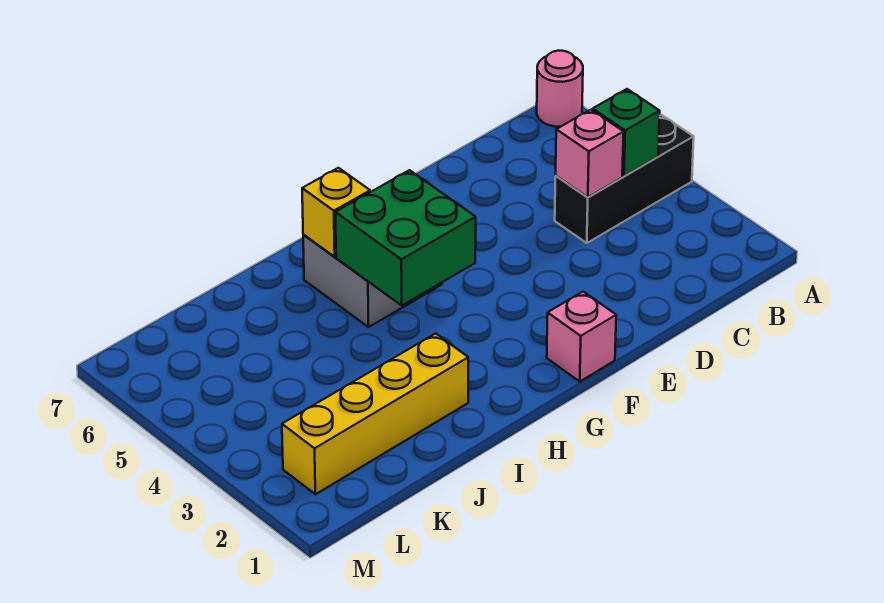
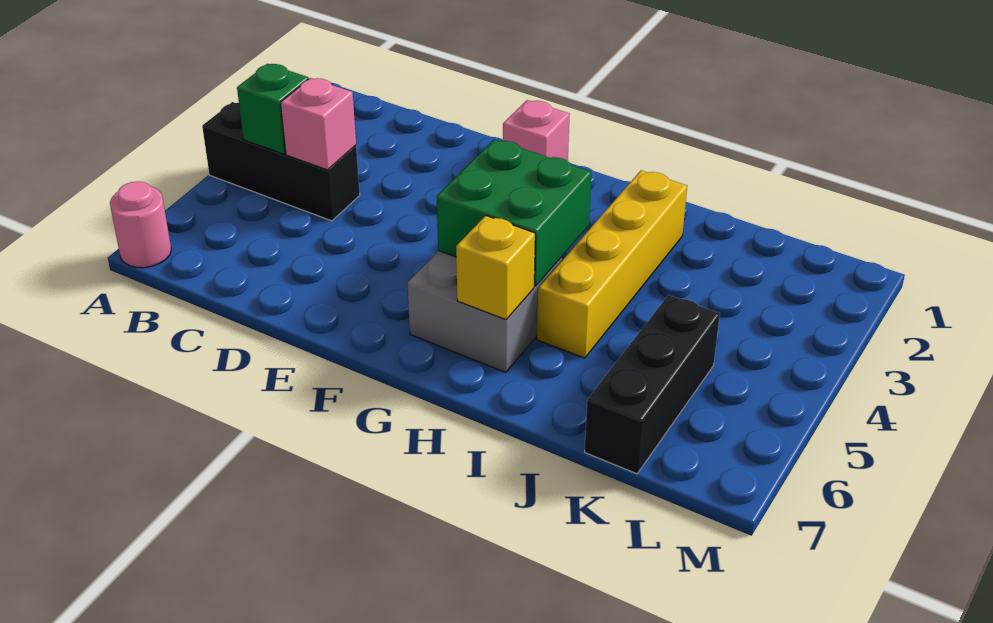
yellow 1x4 brick [282,333,468,494] -> yellow 1x4 brick turned to [537,170,687,358]
none -> black 1x3 brick [585,295,720,474]

